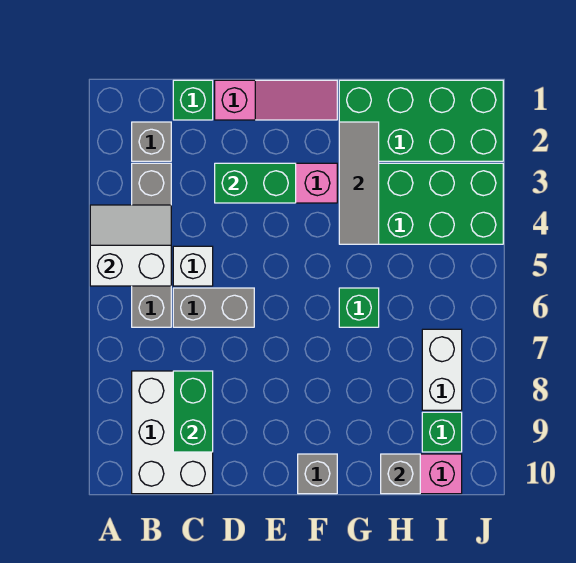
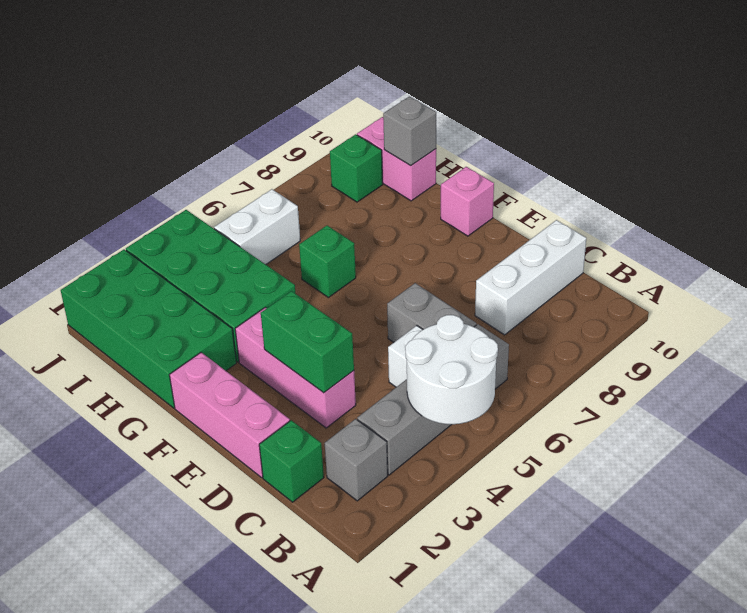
white 2x2 slope [90,205,171,286] -> white 2x2 round brick [405,315,498,424]
white 2x3 brick [132,371,213,494] -> white 1x3 brick [475,220,586,335]
green 1x2 brick [173,371,213,452] -> none
pink 1x3 slope [215,80,337,120] -> pink 1x3 brick [169,353,290,478]
grey 1x1 brick [298,454,337,494] -> pink 1x1 brick [441,167,494,236]
grey 1x3 tile [339,122,379,244] -> none
white 1x2 brick [422,329,462,410] -> white 1x2 brick moved to [214,189,300,264]

